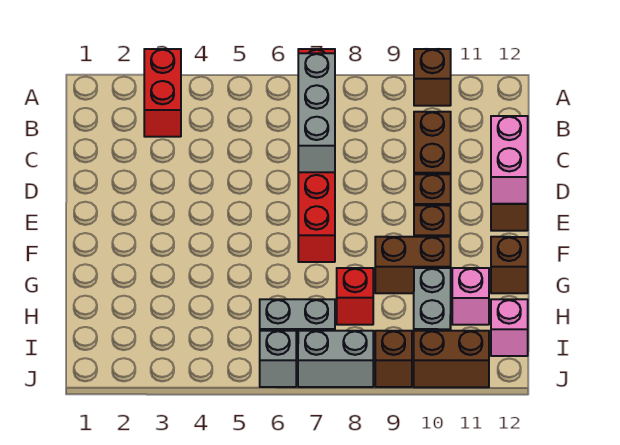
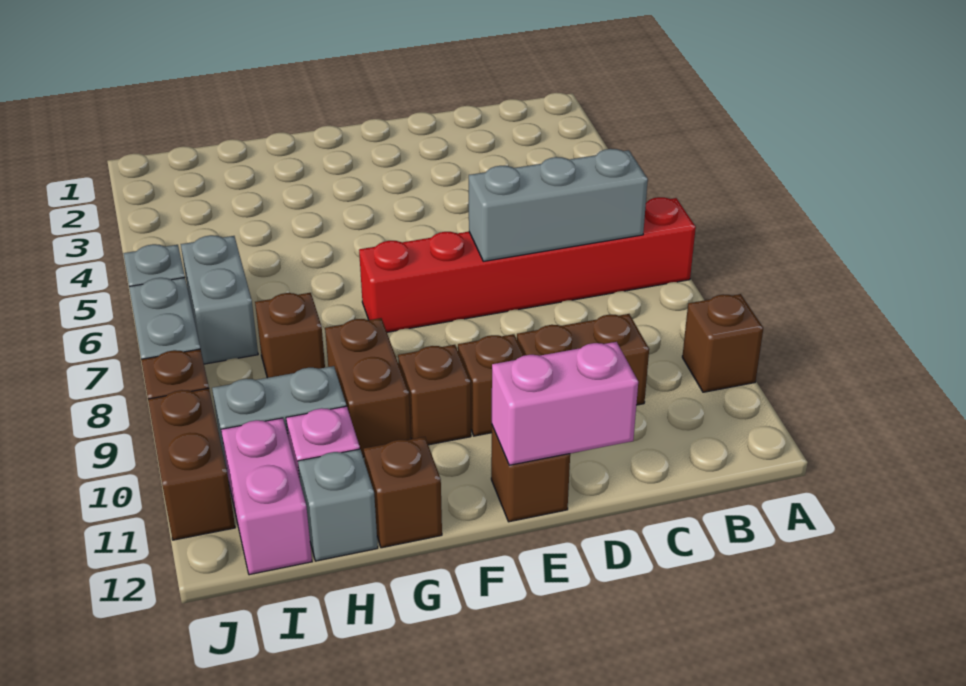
red 1x2 brick [144,49,181,137] -> none
red 1x1 brick [337,268,373,325] -> brown 1x1 brick [255,293,325,378]
none -> grey 1x1 brick [298,449,378,561]
pink 1x1 brick [491,299,528,356] -> pink 1x2 brick [221,418,312,575]

